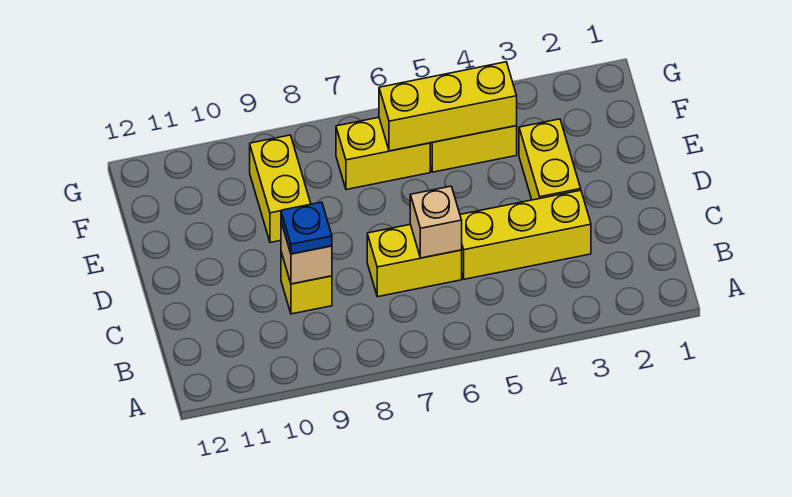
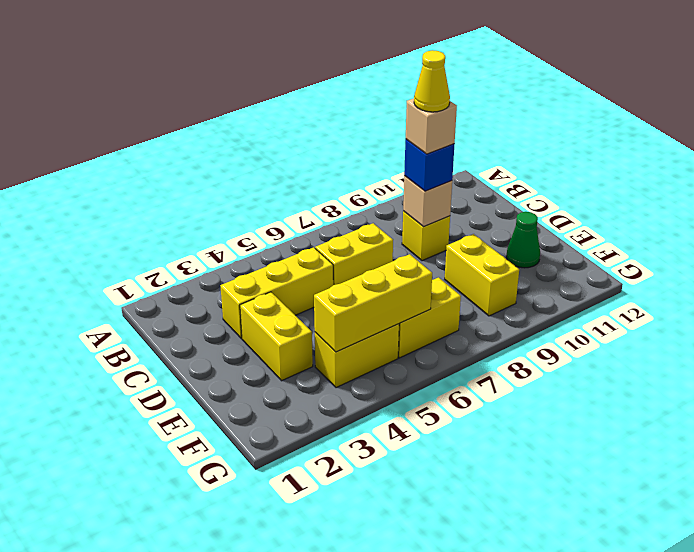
tan 1x1 brick [410,186,462,258] -> tan 1x1 brick moved to [406,98,457,154]
blue 1x1 plate [281,202,332,254] -> blue 1x1 brick [404,139,454,191]
none -> yellow 1x1 cone [414,50,450,112]
none -> green 1x1 cone [506,212,540,268]

